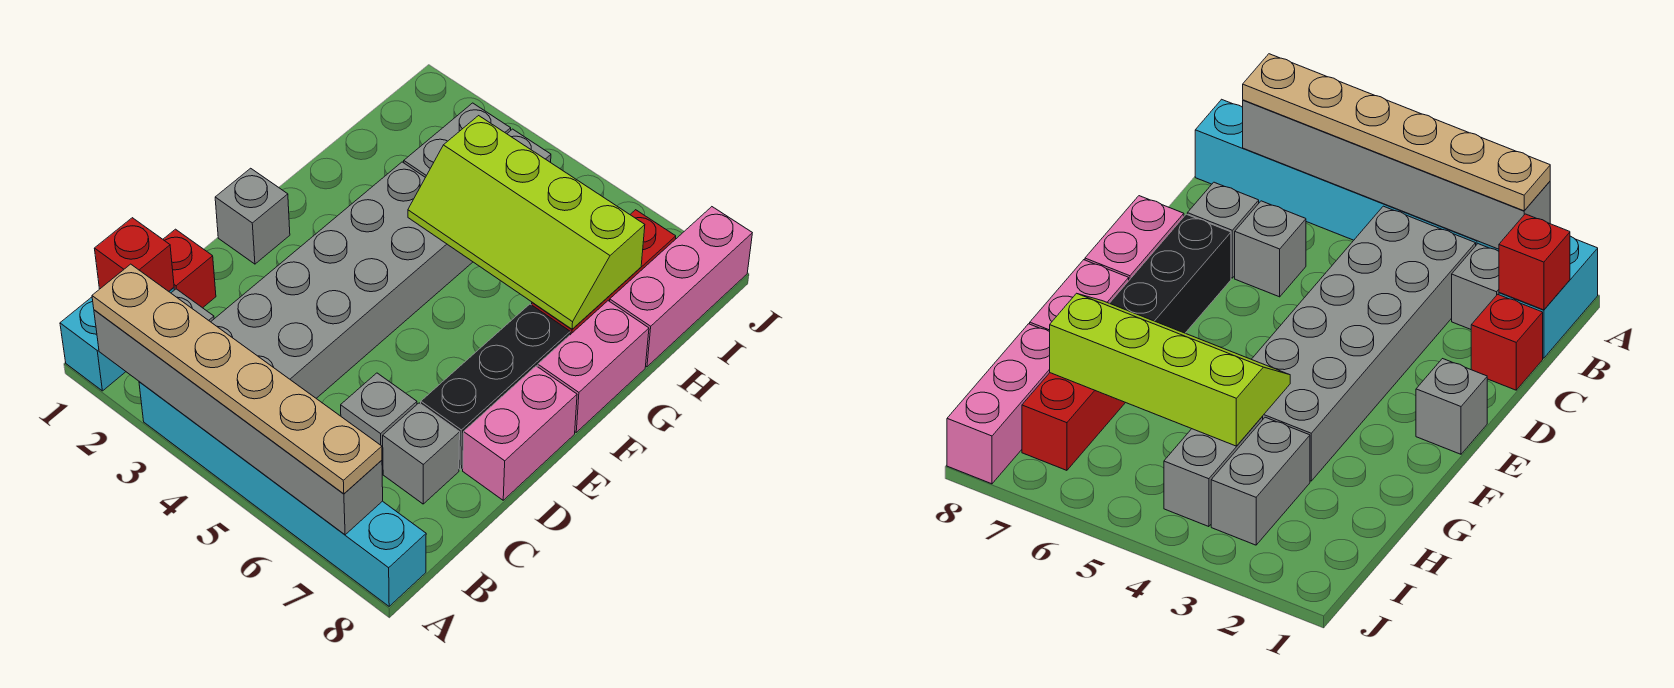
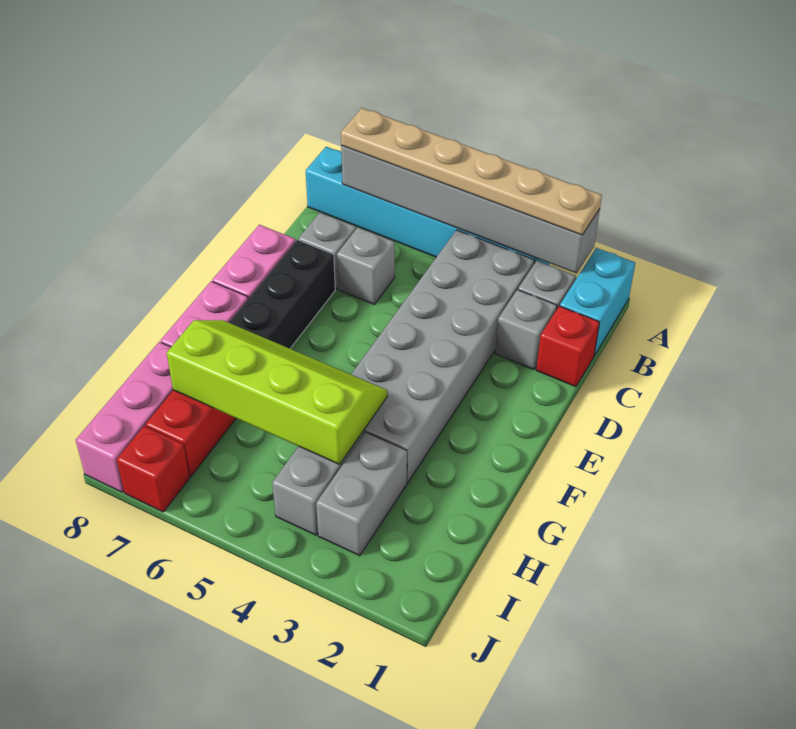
red 1x1 brick [94,218,174,291] -> red 1x1 brick moved to [117,426,190,512]
grey 1x1 brick [215,168,290,264] -> grey 1x1 brick moved to [495,290,557,369]

